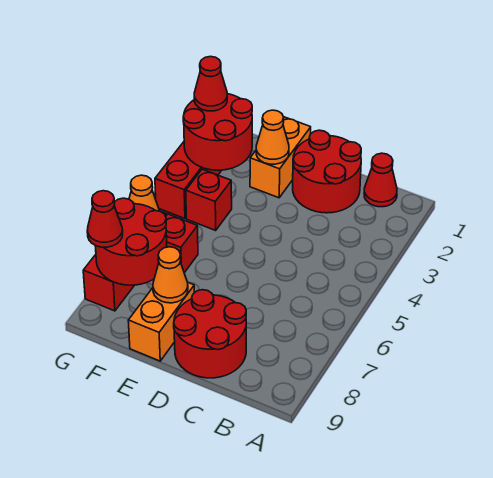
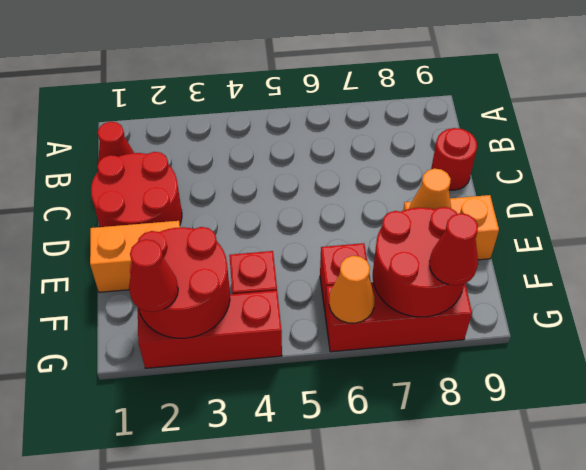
red 2x2 round brick [174,290,246,378] -> red 1x1 round brick [431,128,477,190]
orange 1x1 cone [256,110,289,164] -> none

